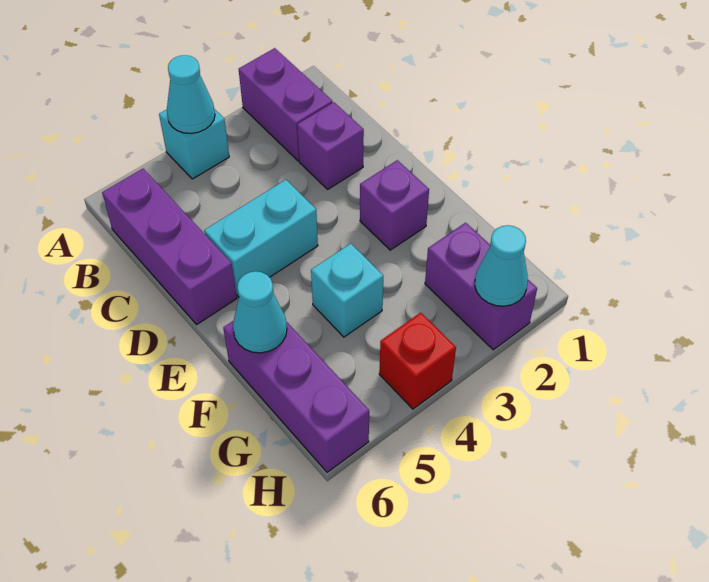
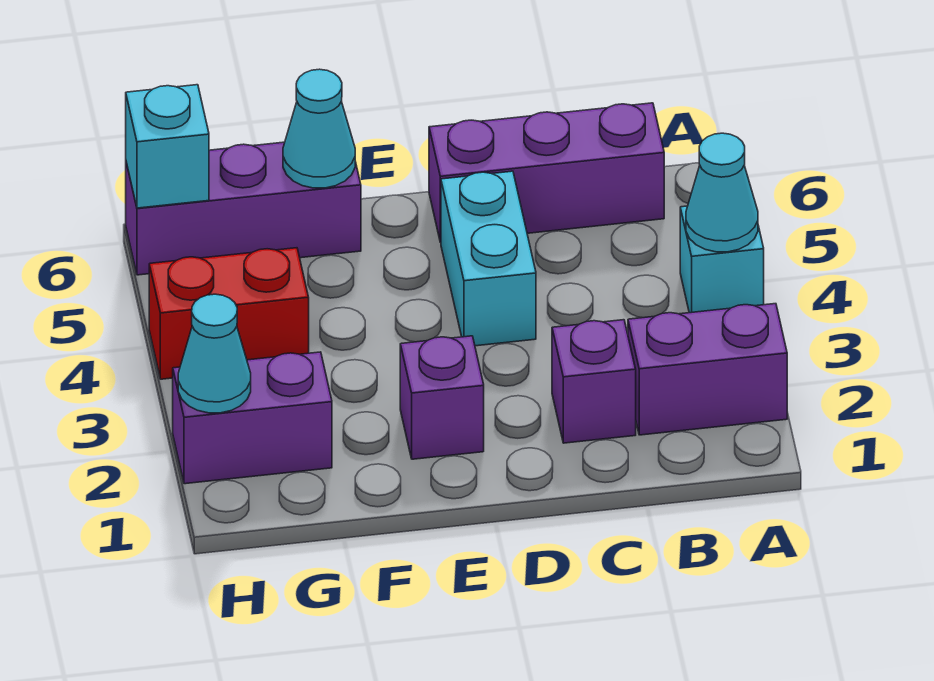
cyan 1x1 brick [311,244,383,337] -> cyan 1x1 brick moved to [126,85,209,208]
red 1x1 brick [379,313,456,409] -> red 1x2 brick [149,248,309,379]

